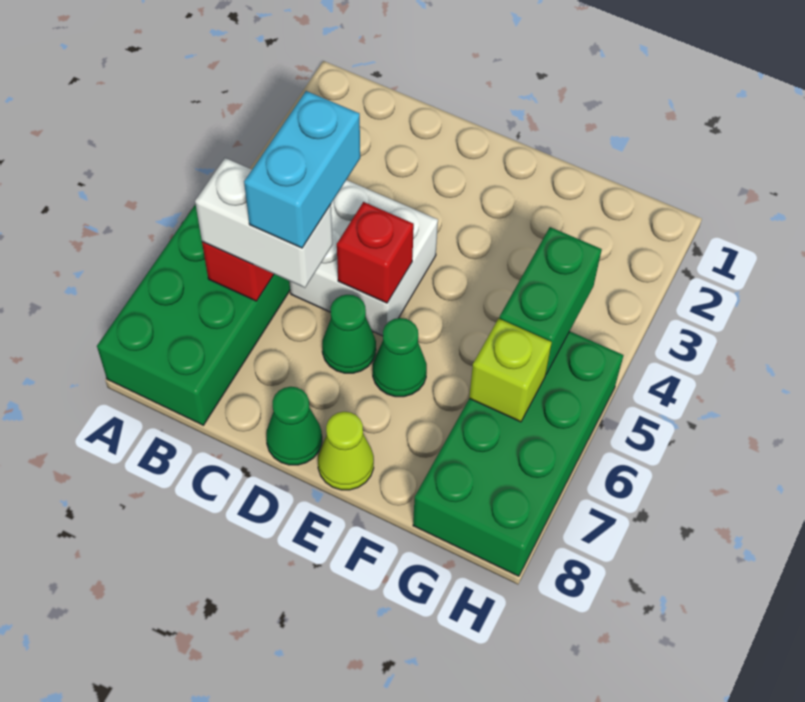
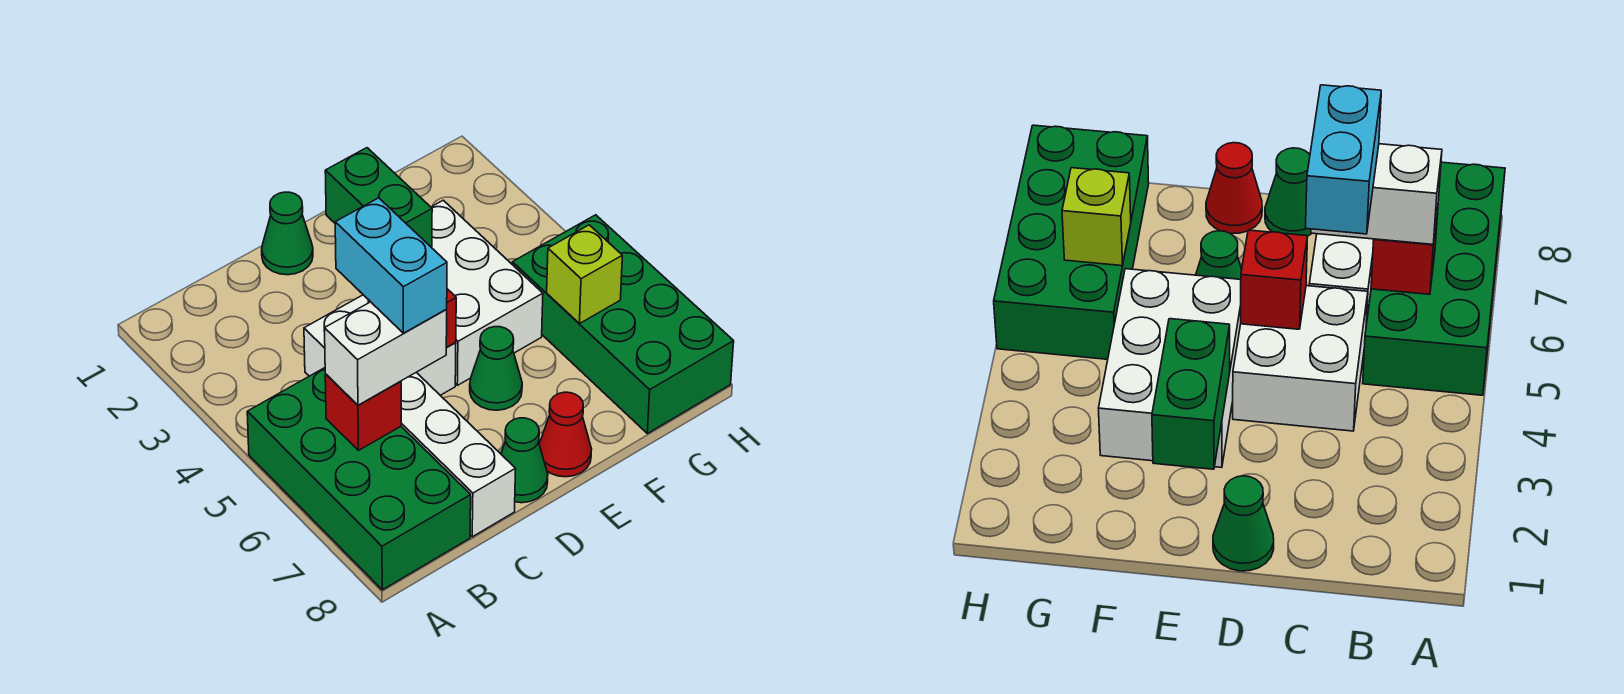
none -> white 1x3 brick [401,372,516,537]
green 1x1 cone [322,295,376,373] -> green 1x1 cone moved to [262,192,313,275]
none -> white 2x3 brick [431,200,543,385]
lime 1x1 cone [318,412,374,490] -> red 1x1 cone [539,392,592,477]
green 1x2 brick [499,227,602,374] -> green 1x2 brick moved to [325,148,432,248]

